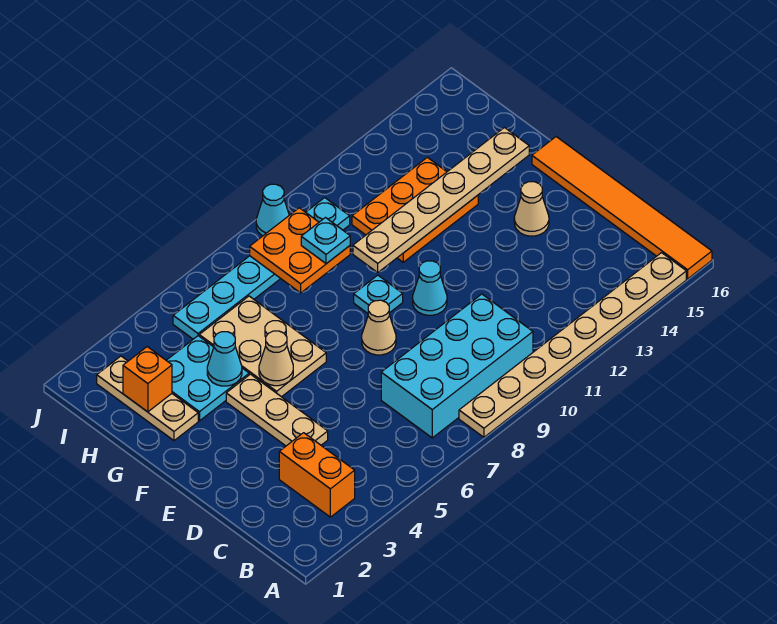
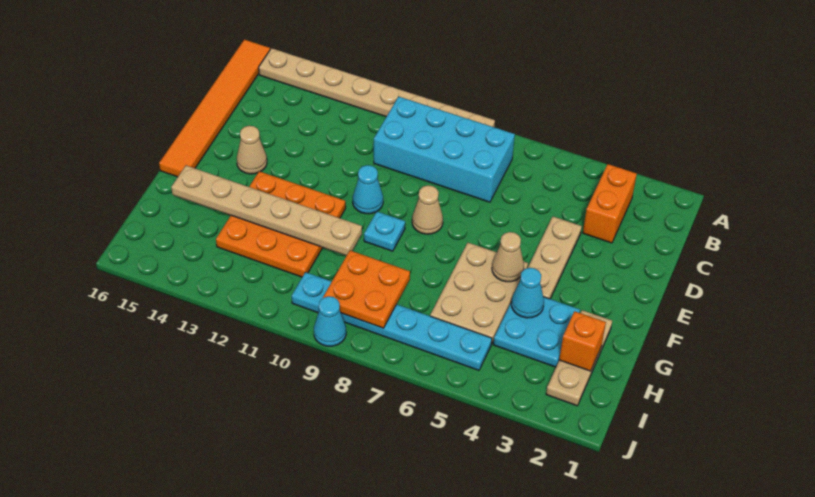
orange 2x3 plate [352,157,478,262] -> orange 3x3 plate [216,171,346,277]
cyan 1x1 plate [301,218,350,264] -> none

